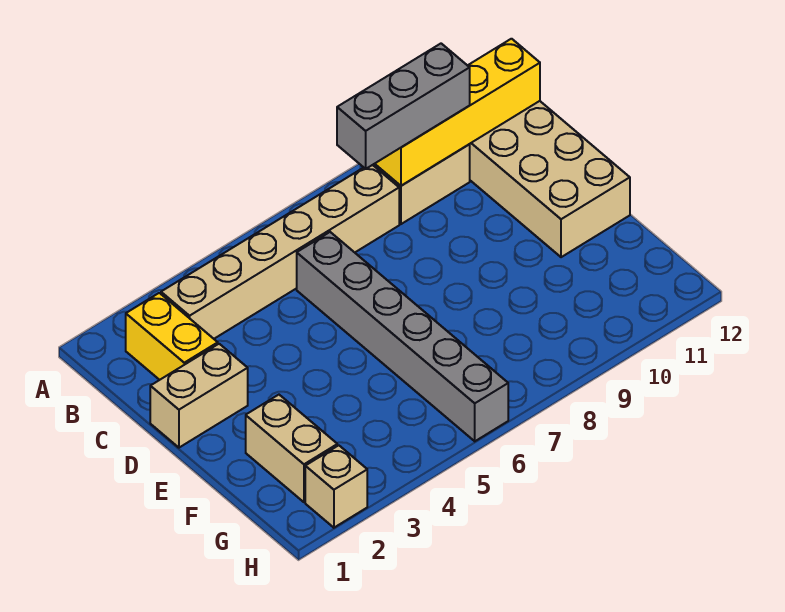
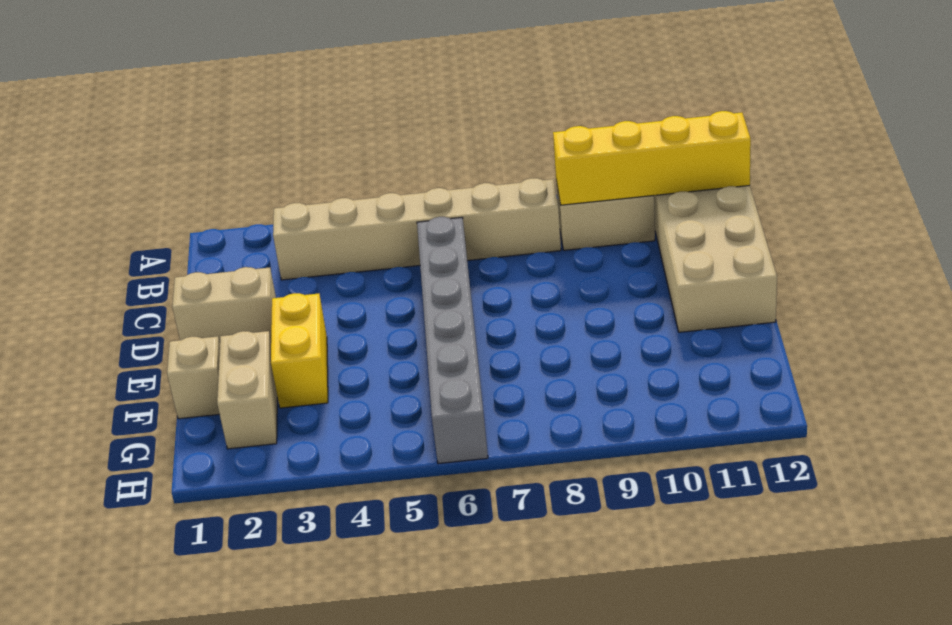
yellow 1x2 brick [126,293,218,380] -> yellow 1x2 brick moved to [271,293,328,408]
grey 1x3 brick [337,44,470,169] -> none
tan 1x1 brick [305,445,367,528] -> tan 1x1 brick moved to [167,336,220,419]

